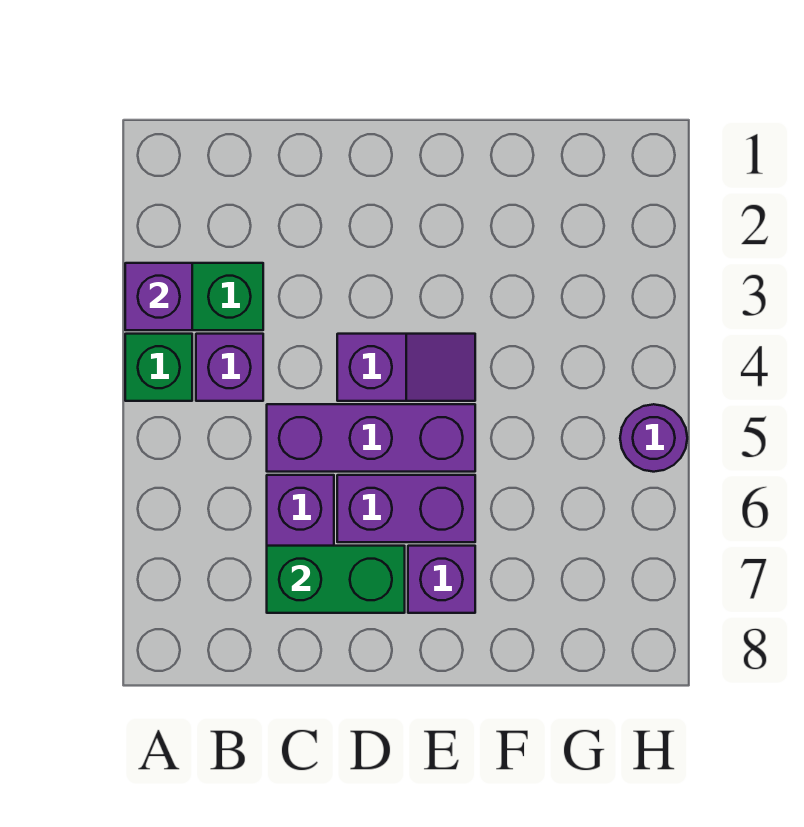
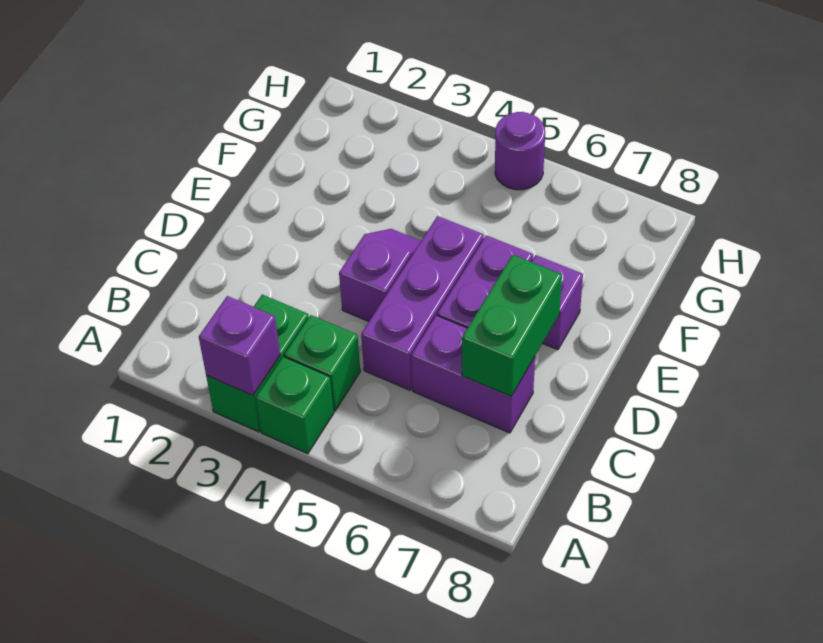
purple 1x1 brick [196,334,263,401] -> green 1x1 brick [284,315,360,411]

